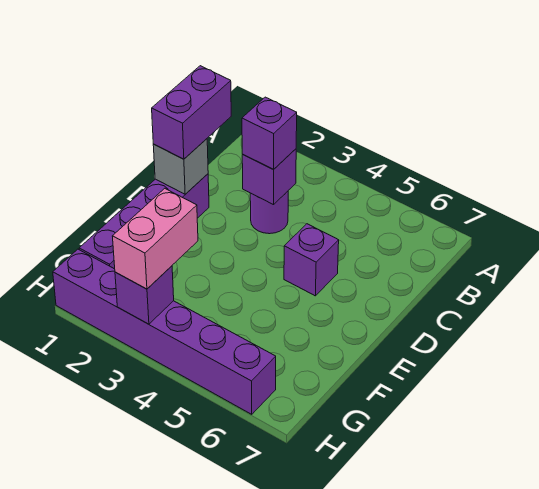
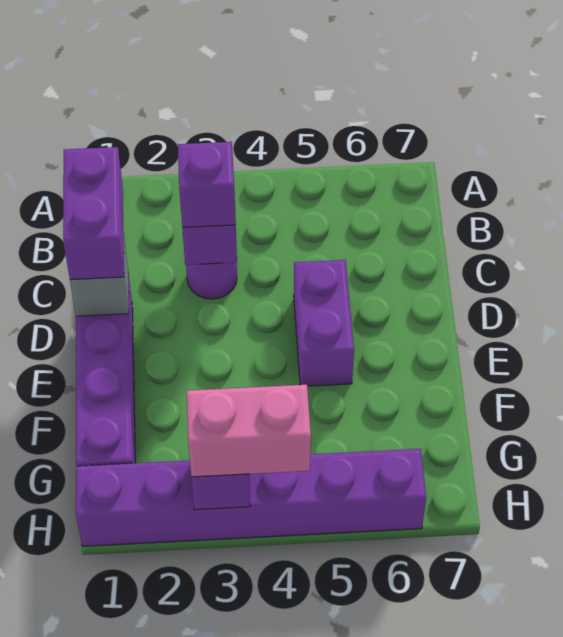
purple 1x1 brick [284,224,339,296] -> purple 1x2 brick [294,260,354,386]
pink 1x2 brick [112,188,198,289] -> pink 1x2 brick turned to [187,385,311,477]

